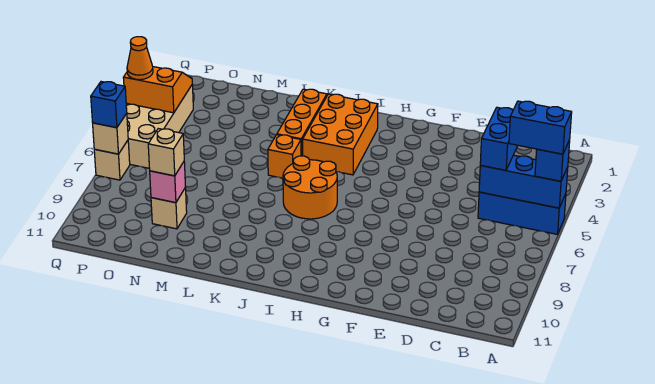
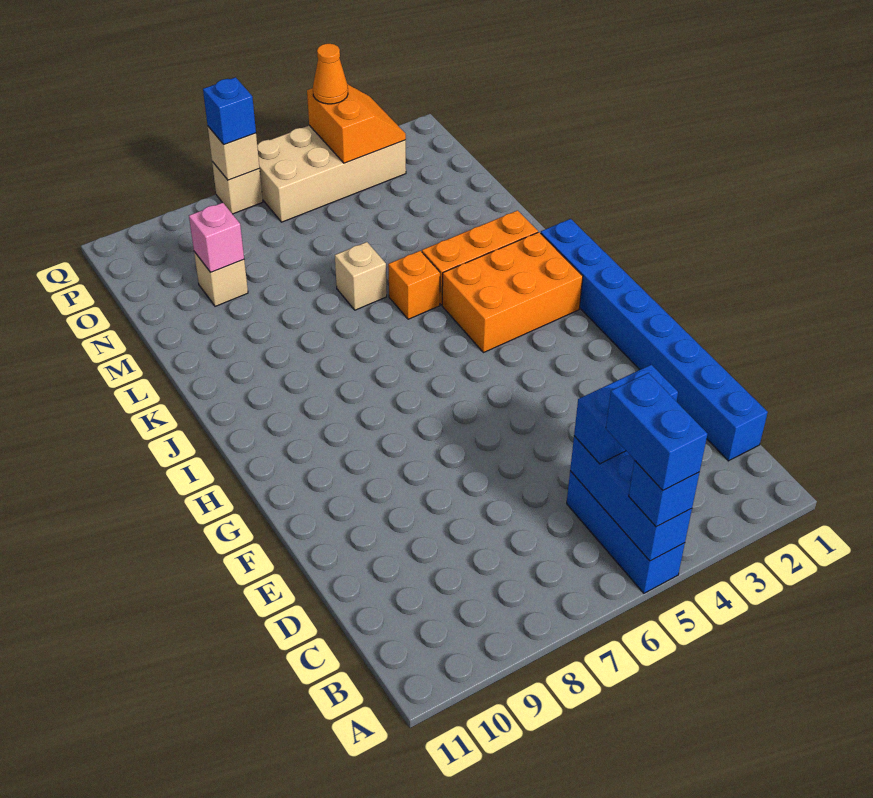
none -> blue 1x8 brick [541,219,768,461]
orange 2x2 round brick [283,156,337,219] -> none
tan 1x1 brick [148,129,184,176] -> tan 1x1 brick moved to [335,242,387,310]

